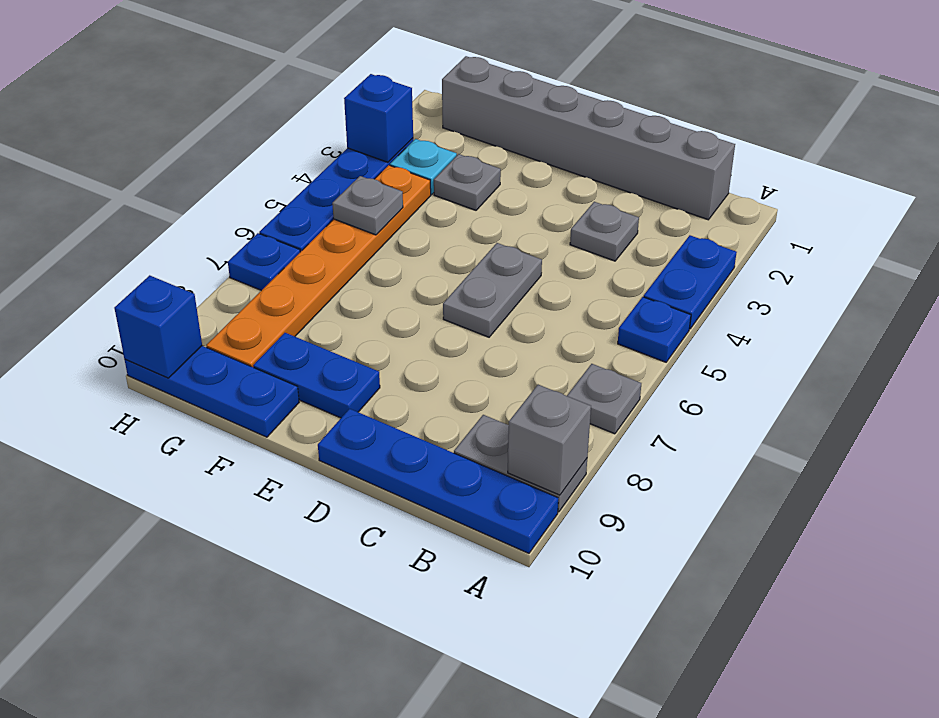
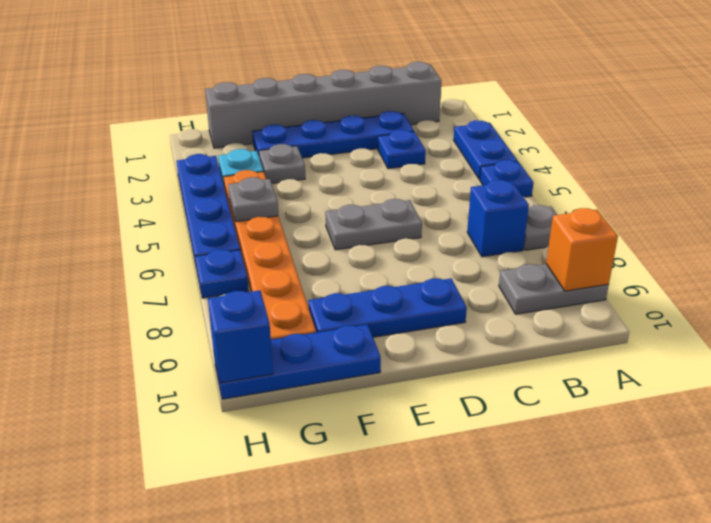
grey 1x1 brick [508,385,591,495] -> orange 1x1 brick [546,208,618,291]
blue 1x4 plate [318,409,558,553] -> blue 1x4 plate moved to [252,111,414,158]
grey 1x1 plate [570,202,639,261] -> blue 1x1 plate [378,130,426,169]
grey 1x2 plate [443,243,542,337] -> grey 1x2 plate turned to [325,199,422,250]
blue 1x2 plate [253,333,380,418] -> blue 1x3 plate [308,279,467,337]
blue 1x1 brick [344,74,413,162] -> blue 1x1 brick moved to [467,180,529,257]

